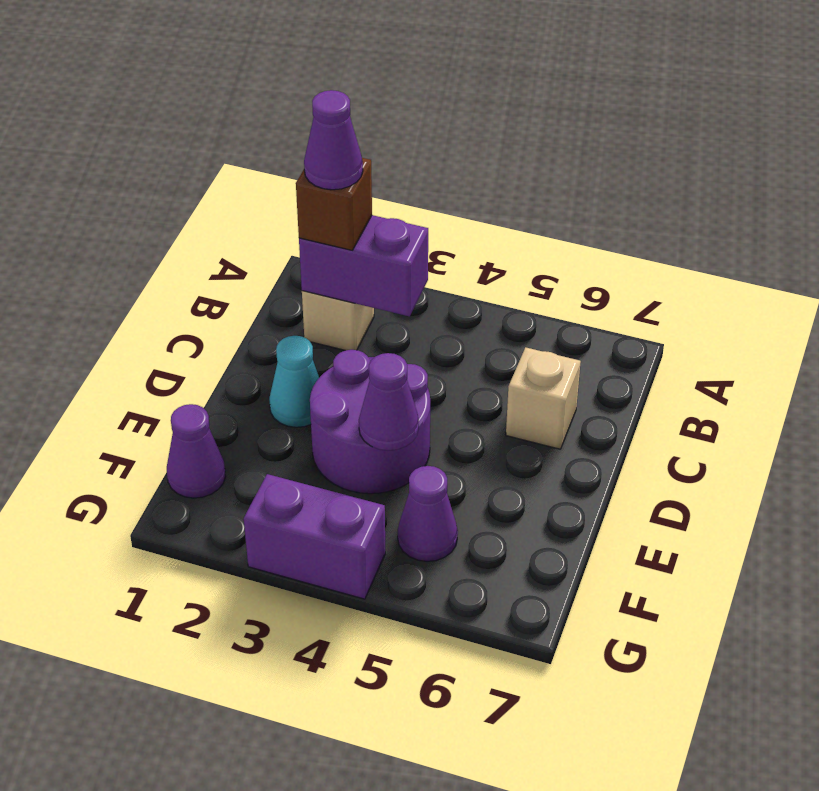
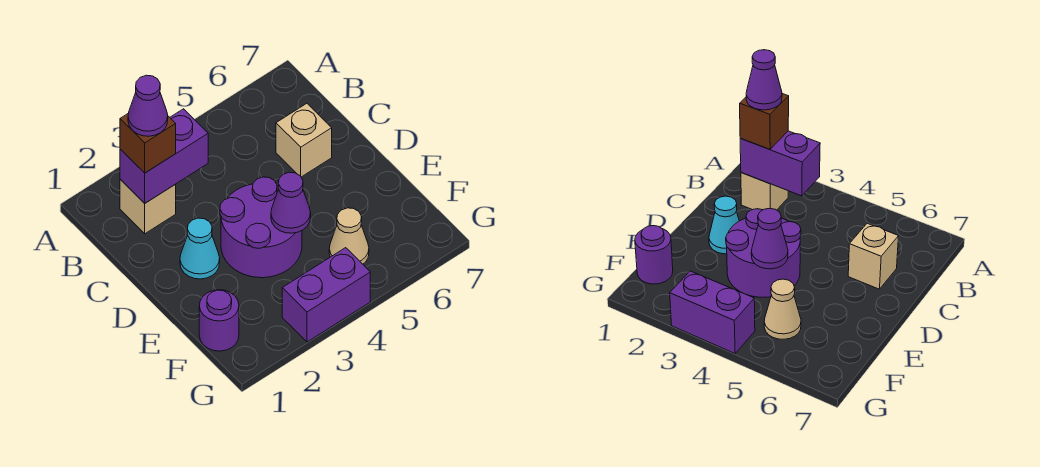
purple 1x1 cone [167,404,226,498] -> purple 1x1 round brick [199,290,239,351]
purple 1x1 cone [398,466,458,561] -> tan 1x1 cone [329,208,369,264]

